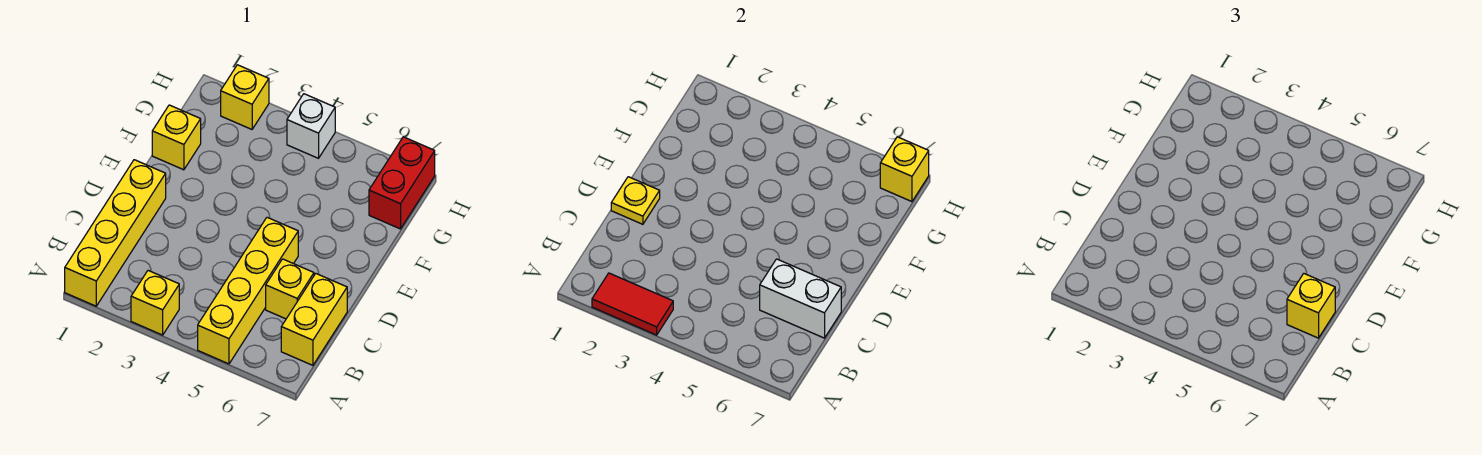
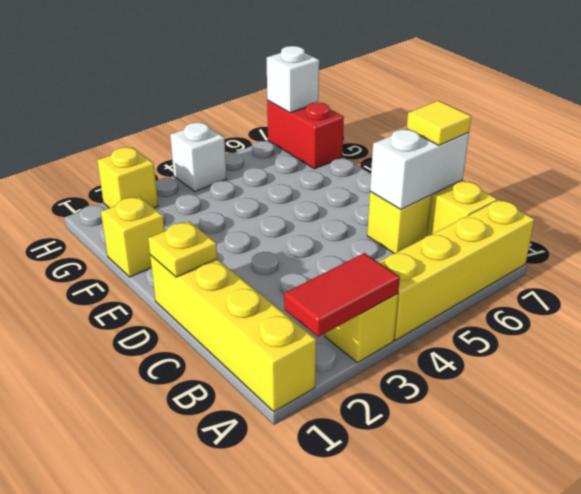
yellow 1x4 brick [198,217,298,364] -> yellow 1x4 brick turned to [379,200,534,340]
yellow 1x1 brick [1287,274,1335,338] -> yellow 1x1 tile [407,101,471,145]
yellow 1x1 brick [880,137,929,202] -> white 1x1 brick [267,46,319,113]

